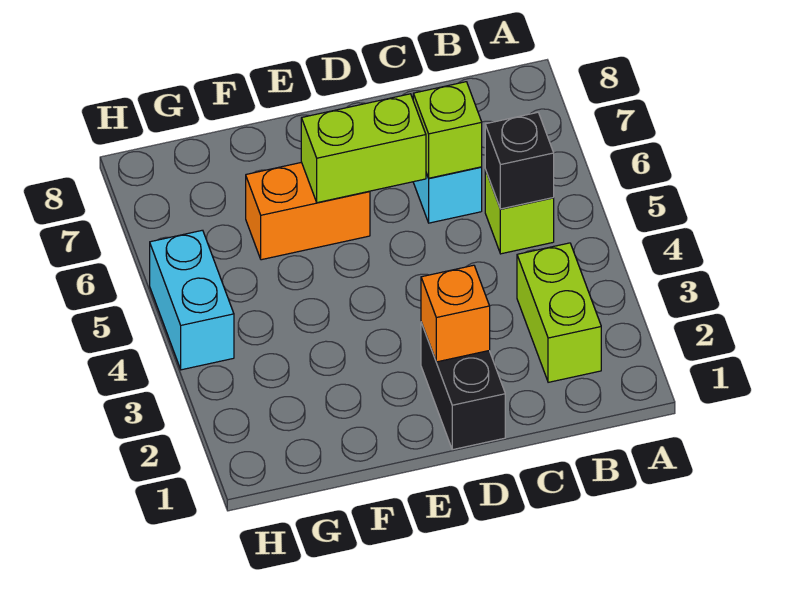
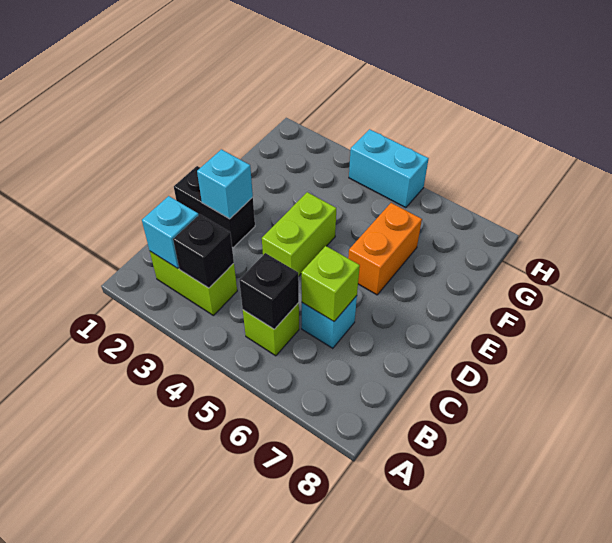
none -> cyan 1x1 brick [142,196,198,268]
none -> black 1x1 brick [173,214,234,288]
orange 1x1 brick [421,265,490,362] -> cyan 1x1 brick [197,149,253,219]
lime 1x2 brick [301,94,426,203] -> lime 1x2 brick moved to [262,192,336,277]

